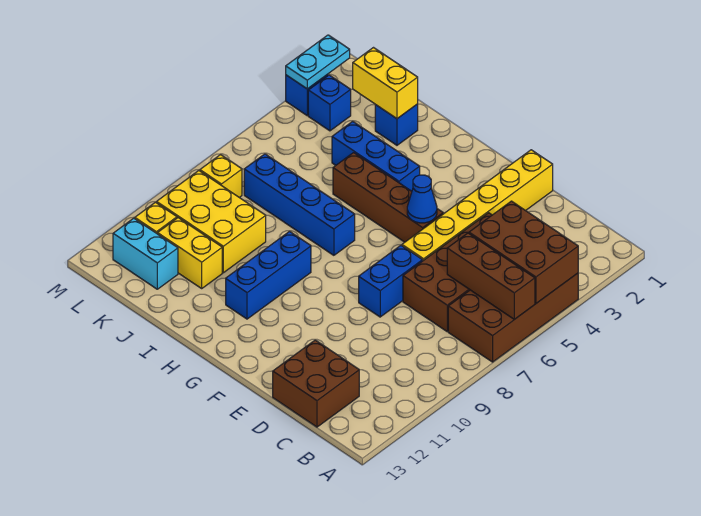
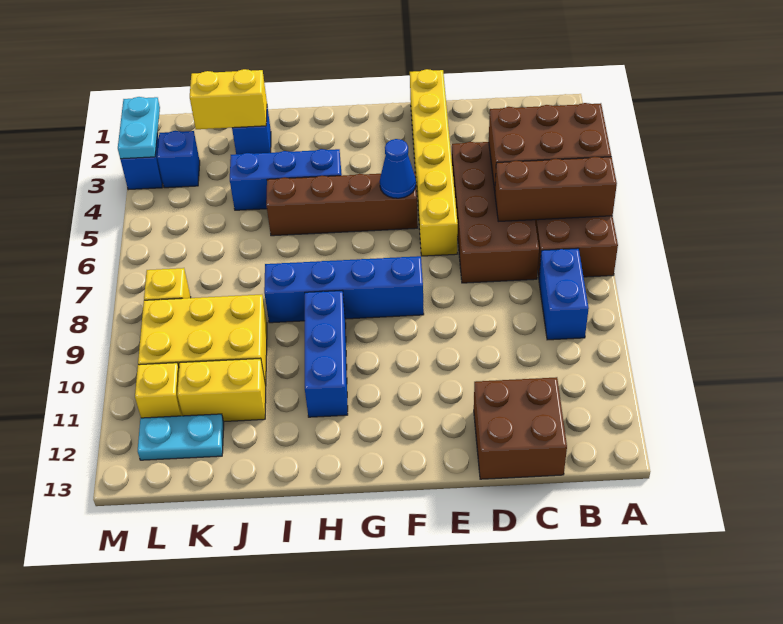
blue 1x2 brick [359,246,423,317] -> blue 1x2 brick moved to [539,248,589,340]
blue 1x4 brick [244,154,355,255] -> blue 1x4 brick moved to [264,256,424,323]
cyan 1x2 brick [113,218,178,289] -> cyan 1x2 plate [138,414,224,460]

